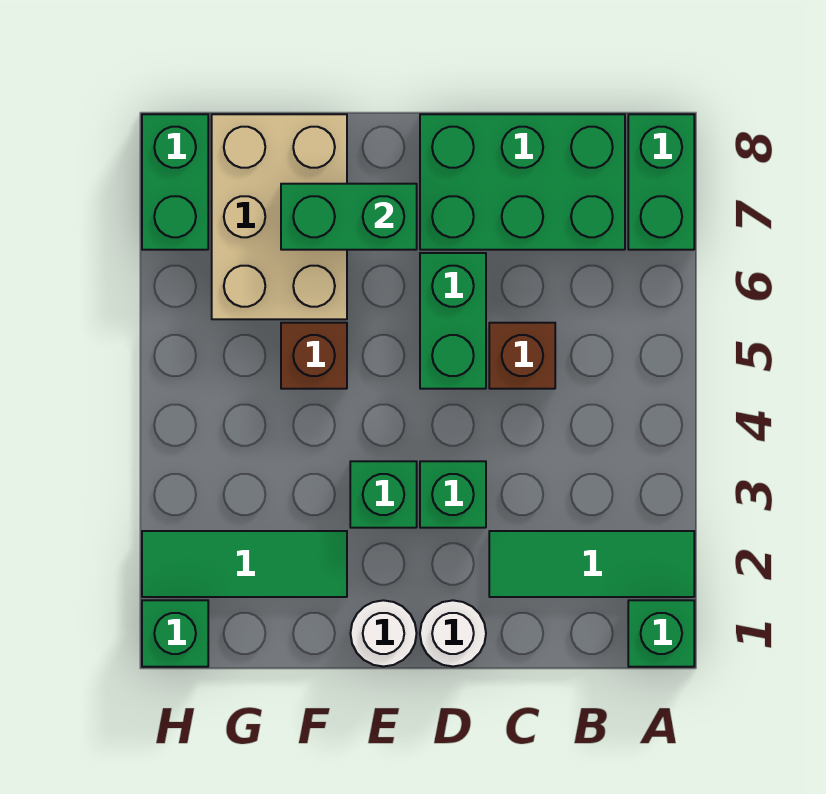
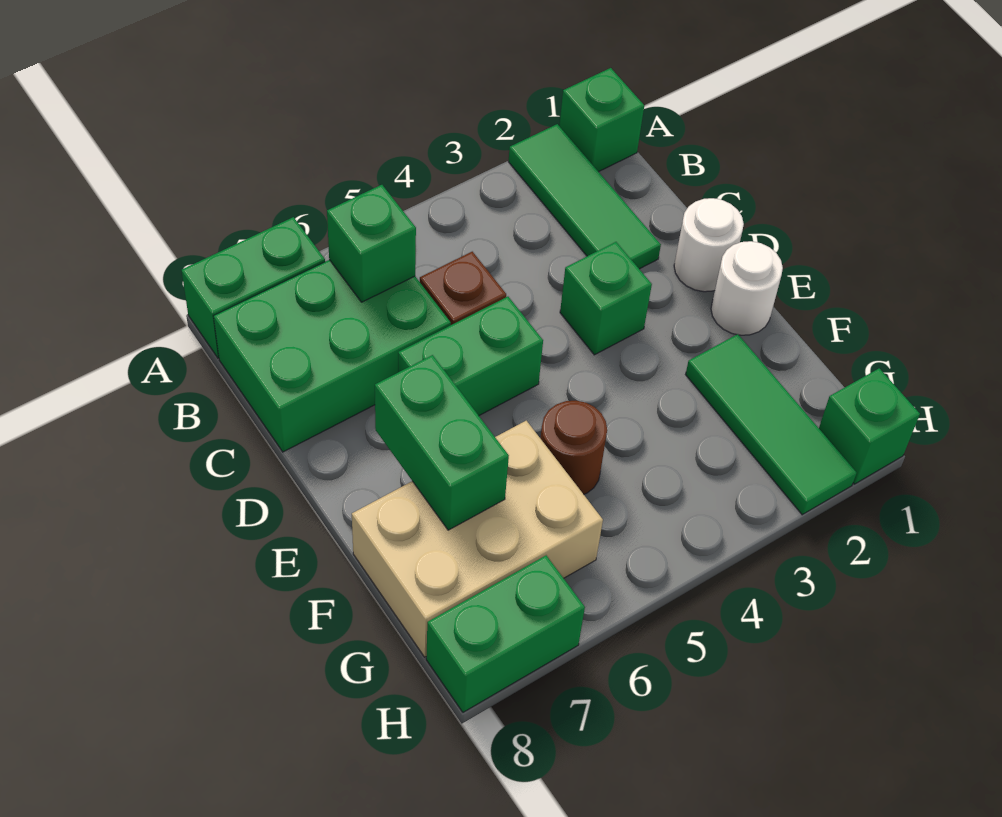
green 2x3 brick [420,114,625,250] -> green 2x3 brick turned to [214,260,451,452]
green 1x1 brick [350,461,417,528] -> green 1x1 brick moved to [327,185,416,302]
brown 1x1 brick [281,323,347,389] -> brown 1x1 round brick [540,401,607,494]

